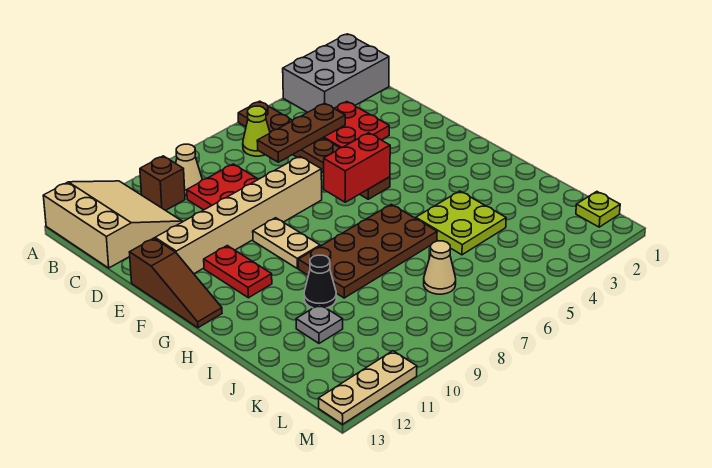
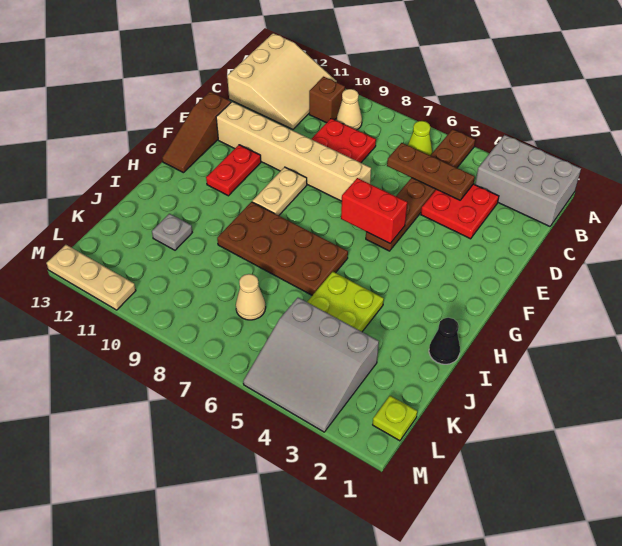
black 1x1 cone [304,255,336,308] -> black 1x1 cone moved to [429,318,460,364]
none -> grey 3x3 slope [243,298,379,432]

